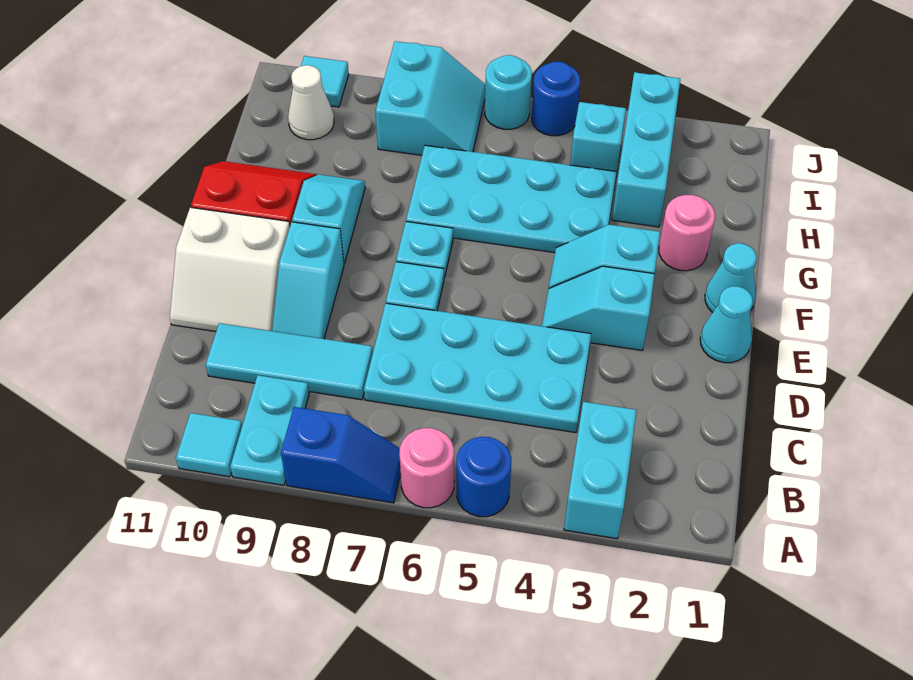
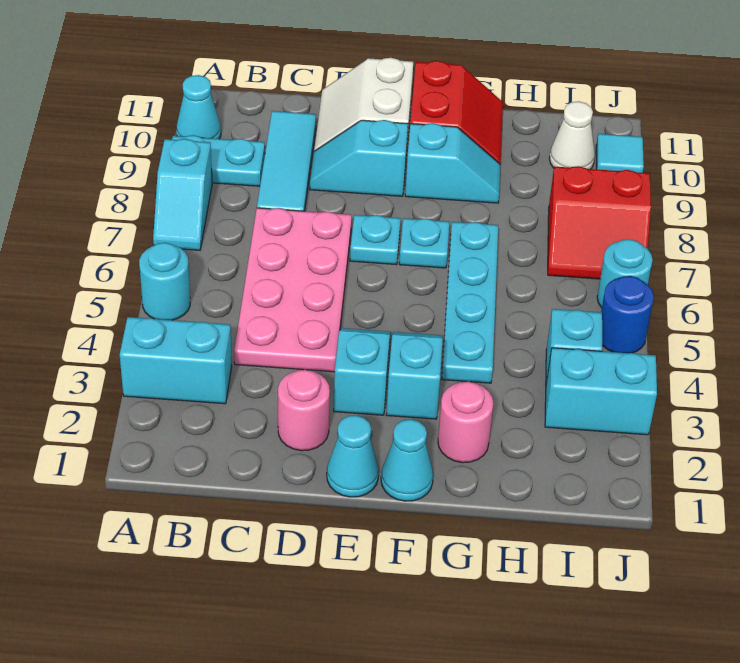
blue 1x1 round brick [457,437,511,517] -> cyan 1x1 round brick [139,243,190,320]
pink 1x1 round brick [399,428,454,508] -> pink 1x1 round brick moved to [278,370,330,451]
blue 1x2 slope [281,407,401,503] -> cyan 1x2 slope [153,139,212,250]
cyan 1x1 tile [176,413,242,477] -> cyan 1x1 cone [177,75,221,139]
cyan 2x4 plate [364,303,591,433] -> pink 2x4 plate [234,208,352,372]
cyan 2x4 plate [406,145,617,253] -> cyan 1x4 plate [442,222,498,383]
cyan 1x3 brick [612,72,680,227] -> cyan 1x2 brick [545,348,657,435]
cyan 2x2 slope [376,41,485,155] -> red 2x2 slope [548,166,651,279]

